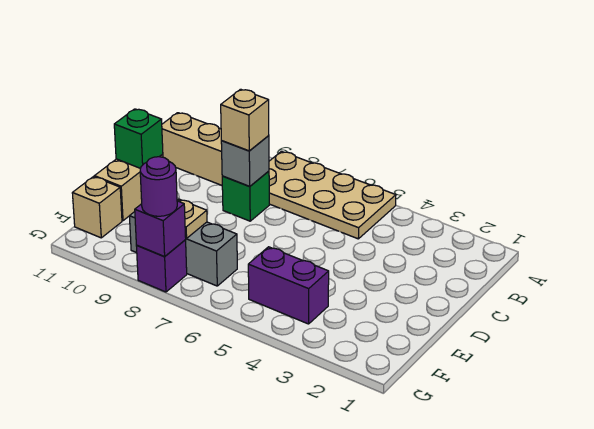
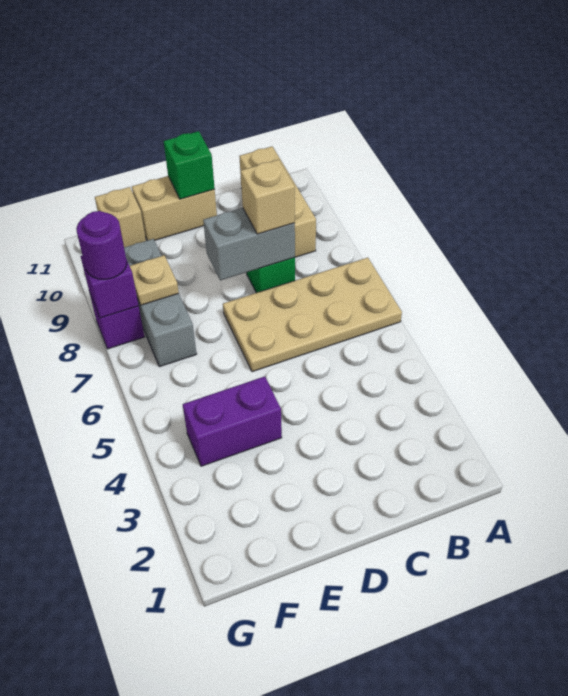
tan 2x4 plate [269,151,396,239] -> tan 2x4 plate turned to [223,258,402,372]
grey 1x1 brick [221,136,269,187] -> grey 1x2 brick [203,208,295,280]
purple 1x2 brick [248,247,329,324] -> purple 1x2 brick turned to [183,376,282,466]

